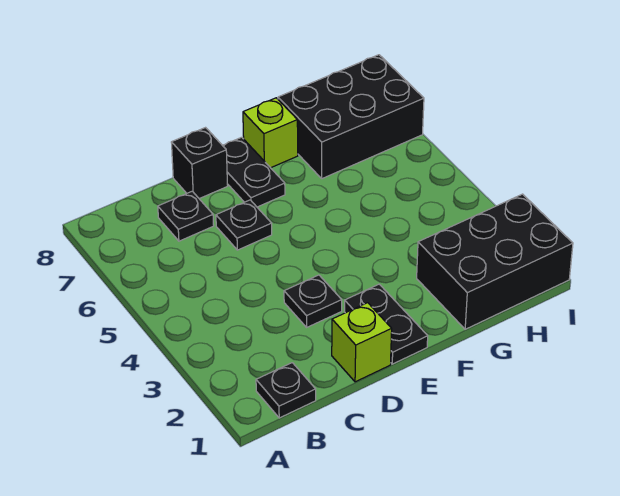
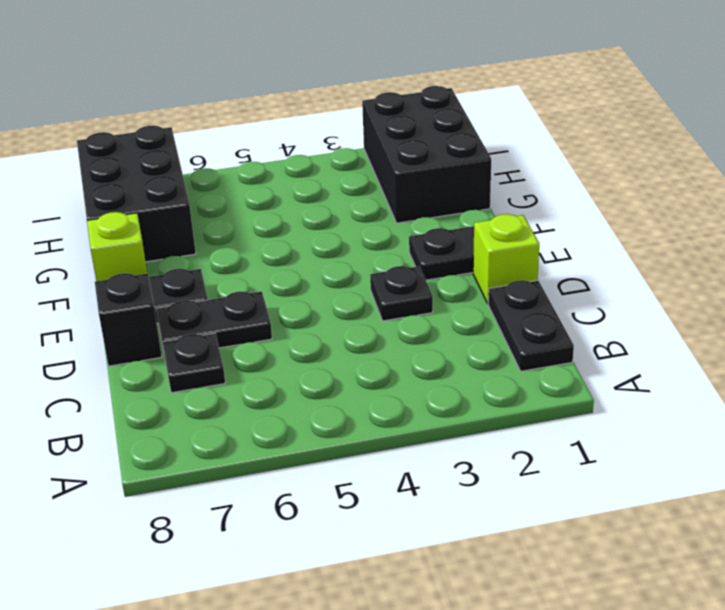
black 1x1 plate [256,363,316,418] -> black 1x2 plate [488,280,574,371]
black 1x1 plate [216,200,272,250] -> black 1x2 plate [156,291,272,351]

